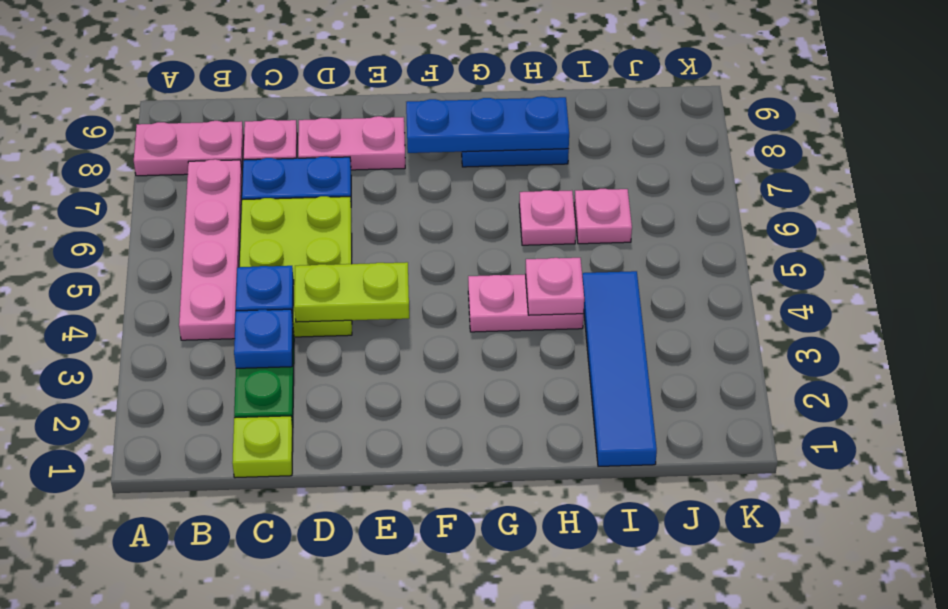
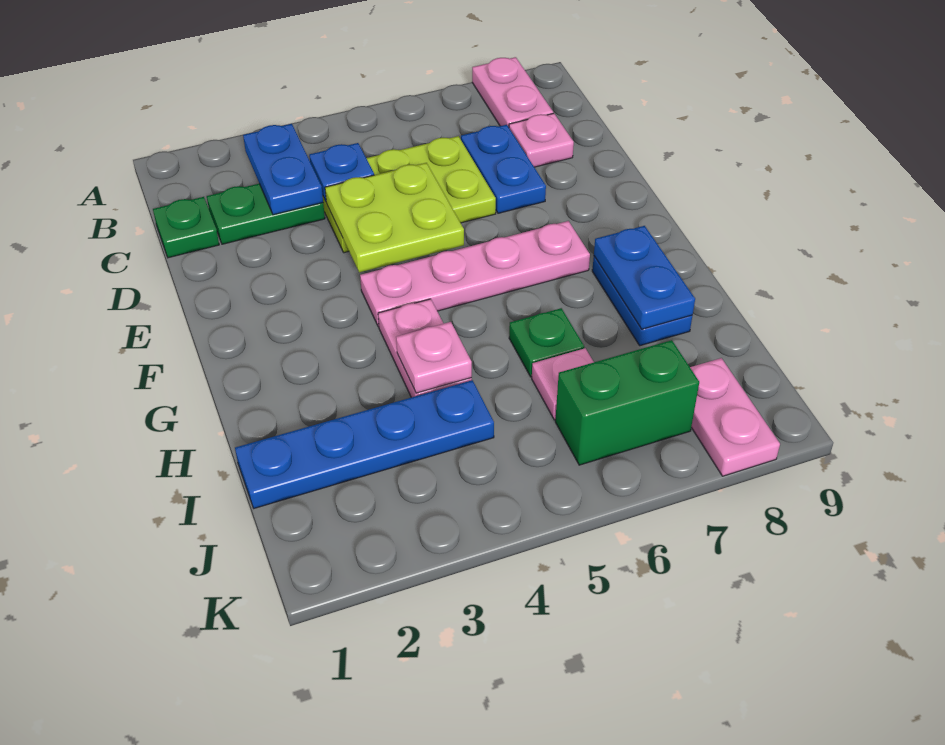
pink 1x4 plate [179,159,242,340] -> pink 1x4 plate moved to [360,221,590,327]
lime 1x1 plate [232,416,293,478] -> green 1x1 plate [153,197,219,258]
blue 1x1 plate [234,309,293,368] -> blue 1x2 plate [243,124,323,215]
lime 1x2 plate [294,262,409,322] -> lime 2x2 plate [325,163,464,272]
pink 1x2 plate [298,116,405,170] -> pink 1x2 plate moved to [690,358,780,476]
blue 1x3 plate [406,96,569,153] -> blue 1x2 plate [594,226,695,329]
pink 1x1 plate [519,190,576,245] -> green 1x1 plate [509,308,584,377]
blue 1x4 tile [582,271,657,466] -> blue 1x4 plate [235,380,494,508]
none -> green 1x2 brick [555,340,699,465]

